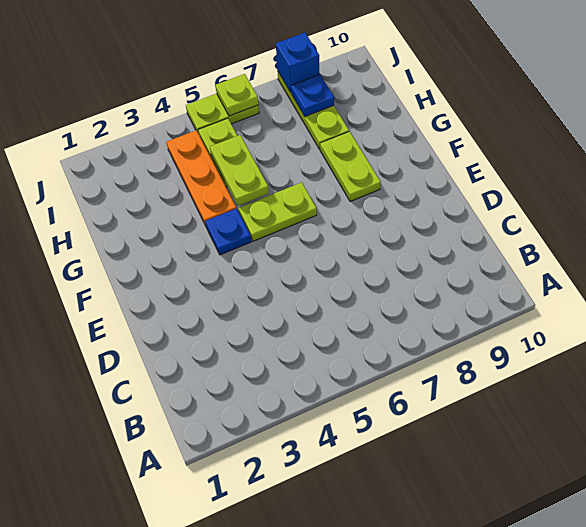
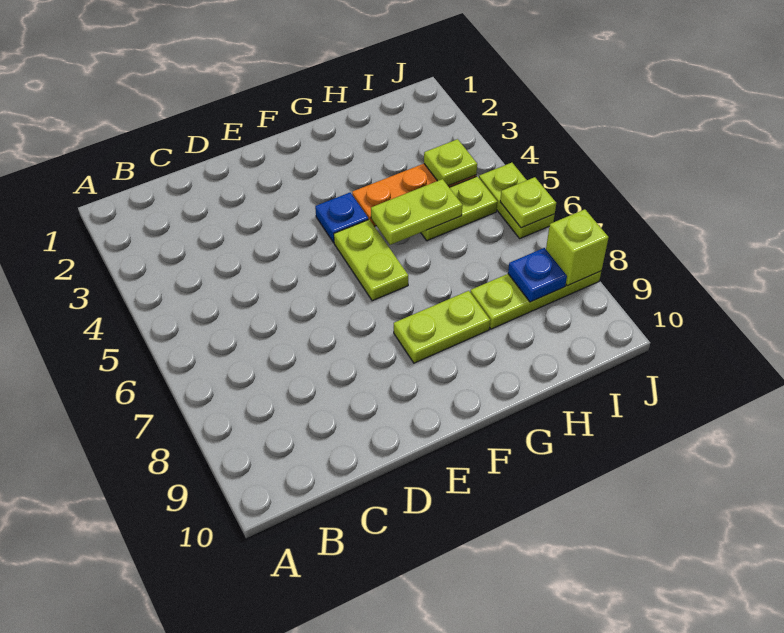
none -> lime 1x1 plate [424,139,477,186]
blue 1x1 brick [276,33,319,92] -> lime 1x1 brick [546,209,609,286]

